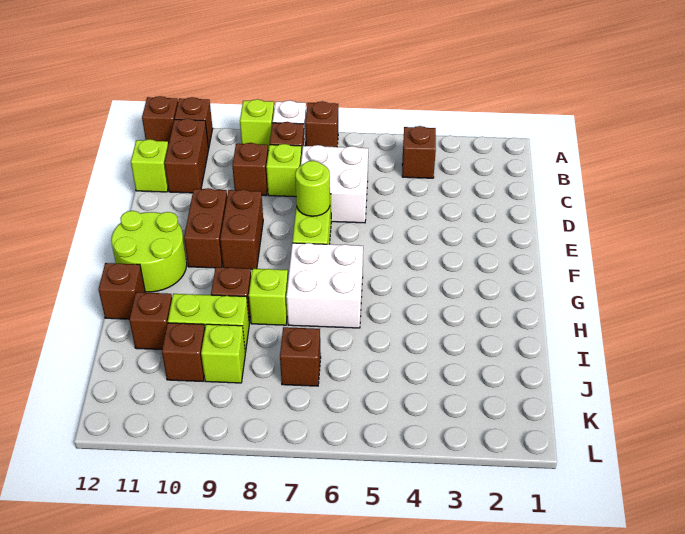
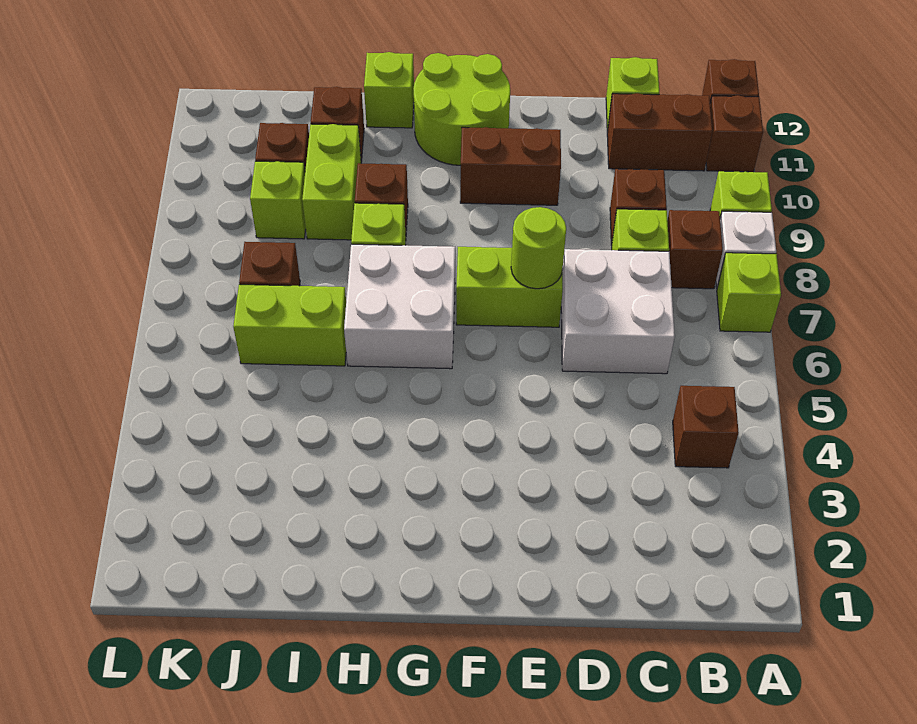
brown 1x1 brick [305,101,338,147] -> lime 1x1 brick [717,253,781,332]
brown 1x2 brick [220,190,263,269] -> none
brown 1x1 brick [98,263,145,319] -> lime 1x1 brick [364,52,414,128]
none -> lime 1x2 brick [233,284,346,366]

